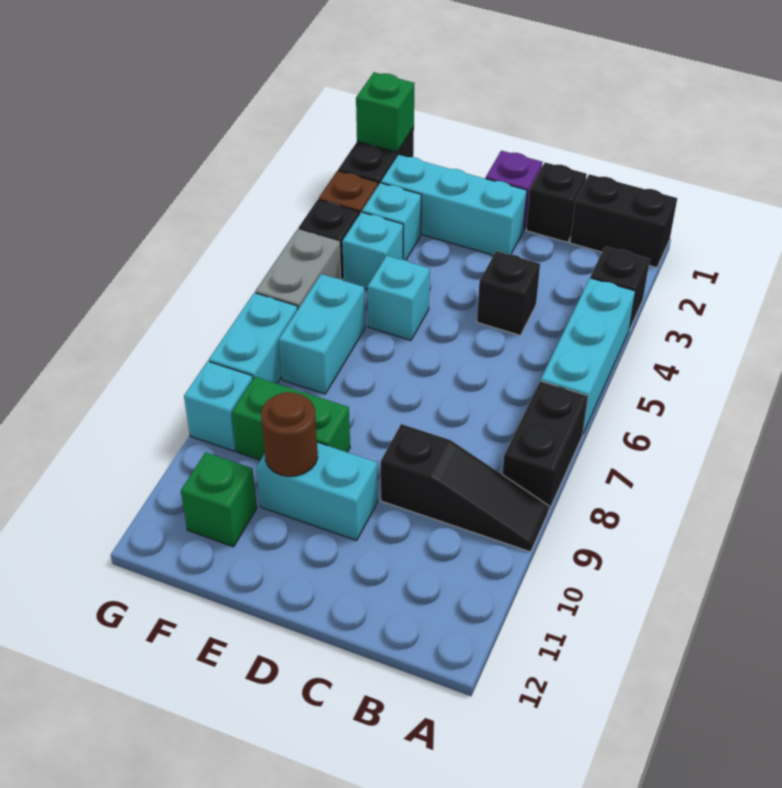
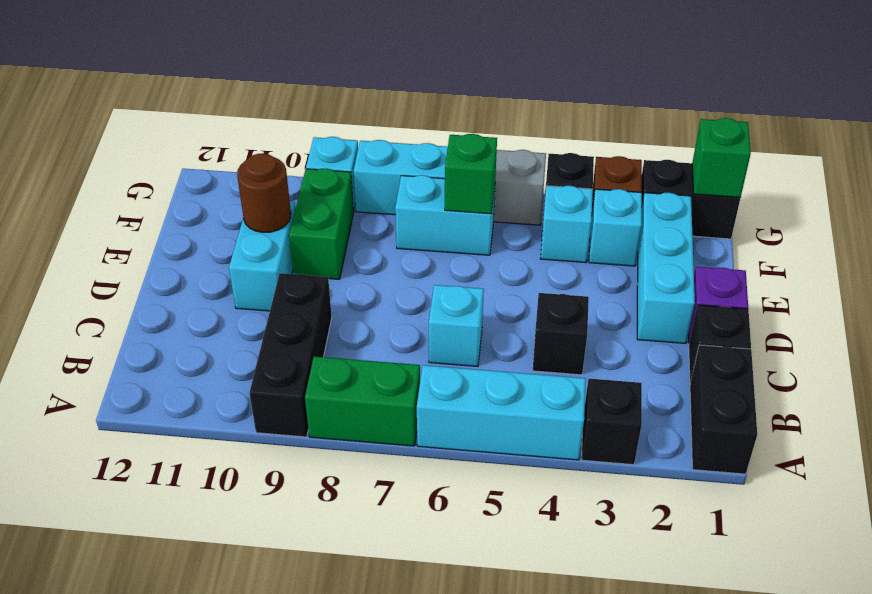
black 1x2 brick [502,381,588,511] -> green 1x2 brick [305,356,420,446]
black 1x3 slope [381,424,549,552] -> black 1x3 brick [249,273,332,437]
cyan 1x1 brick [368,256,430,340] -> cyan 1x1 brick moved to [429,285,484,367]
green 1x1 brick [181,452,257,547] -> green 1x1 brick moved to [445,134,497,214]

